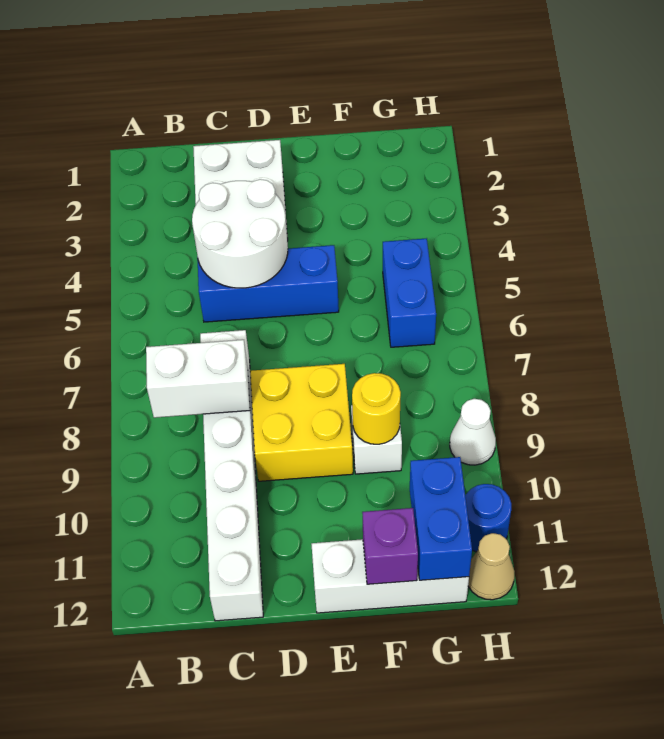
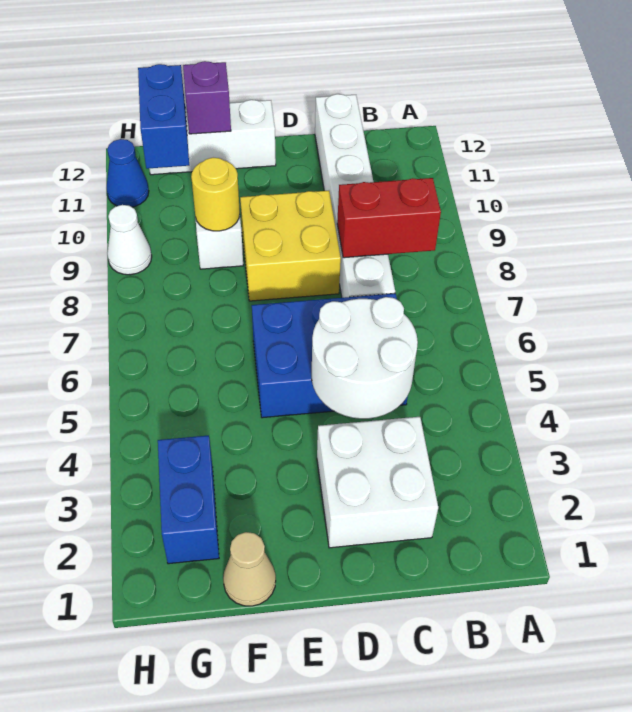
white 1x2 brick [146,340,250,418] -> red 1x2 brick [337,178,441,258]
blue 1x3 brick [197,245,339,322] -> blue 2x3 brick [252,293,408,418]
blue 1x2 brick [383,238,436,347] -> blue 1x2 brick moved to [158,435,219,564]
blue 1x1 round brick [465,484,511,552] -> blue 1x1 cone [106,139,149,207]
tan 1x1 cone [468,533,515,600] -> tan 1x1 cone moved to [223,532,276,606]

